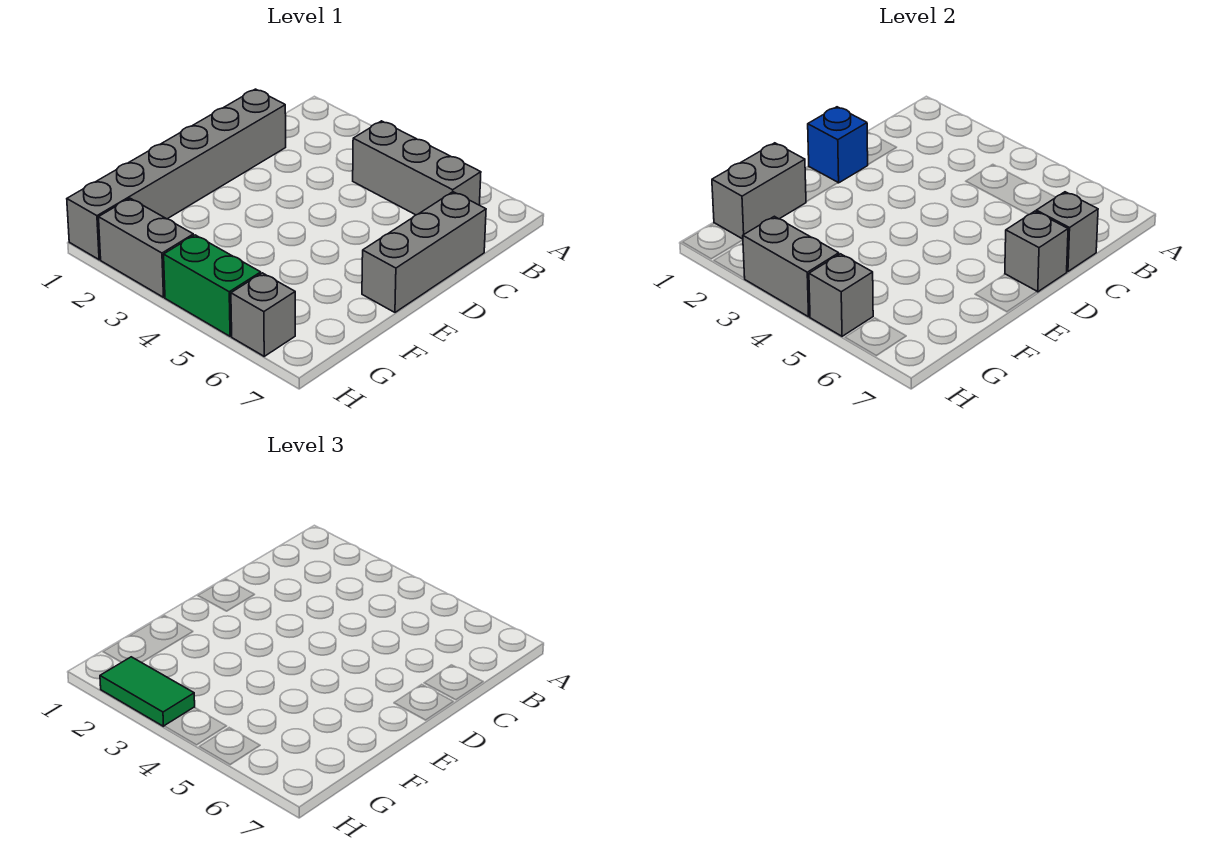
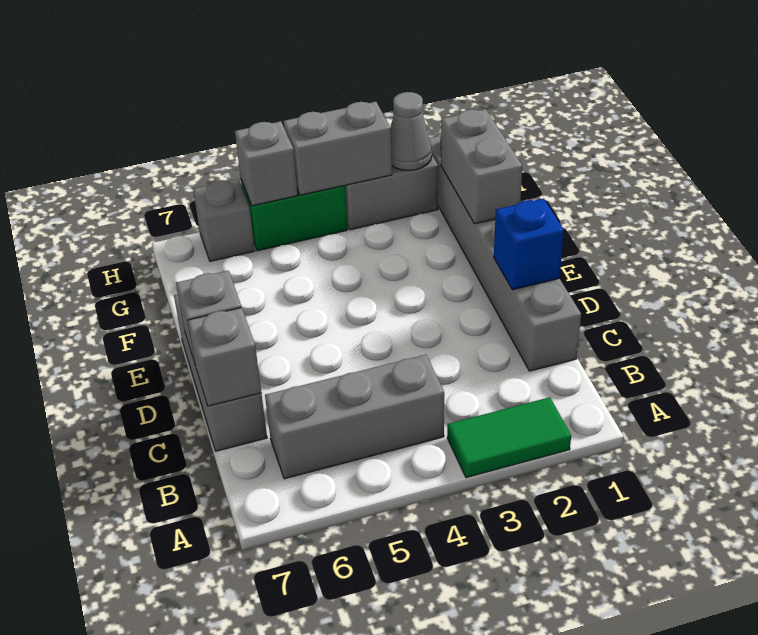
none -> grey 1x1 cone [391,92,432,171]
green 1x2 tile [100,657,195,726] -> green 1x2 tile moved to [447,397,571,478]

